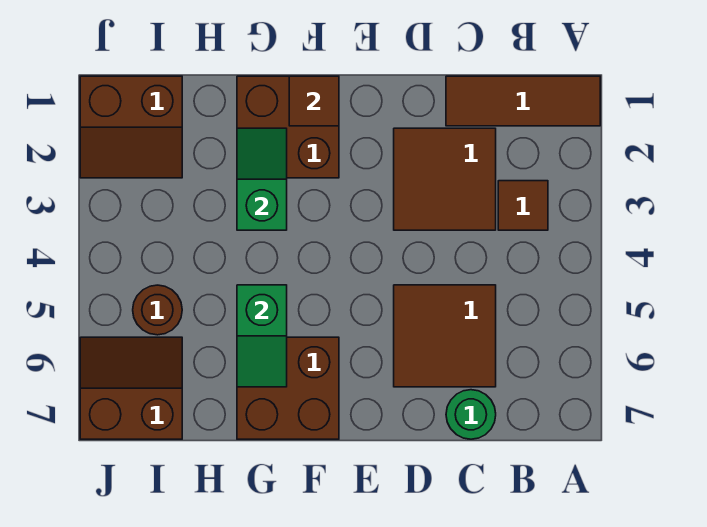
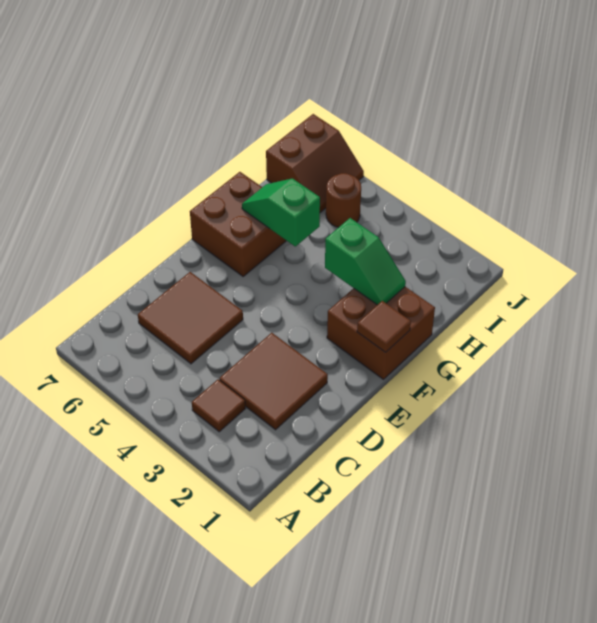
brown 1x3 tile [446,76,600,126] -> none
green 1x1 round brick [446,390,496,439] -> none
brown 2x2 slope [80,76,182,178] -> none

